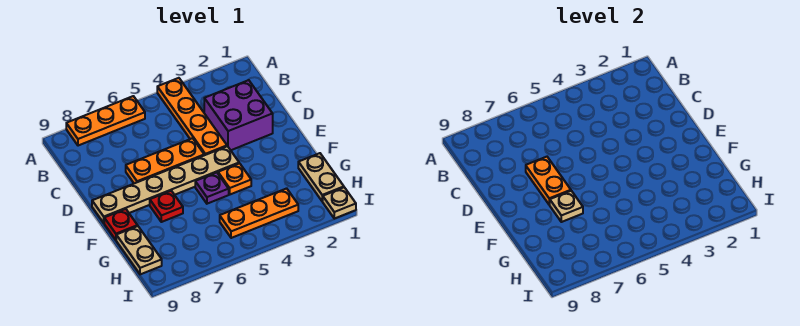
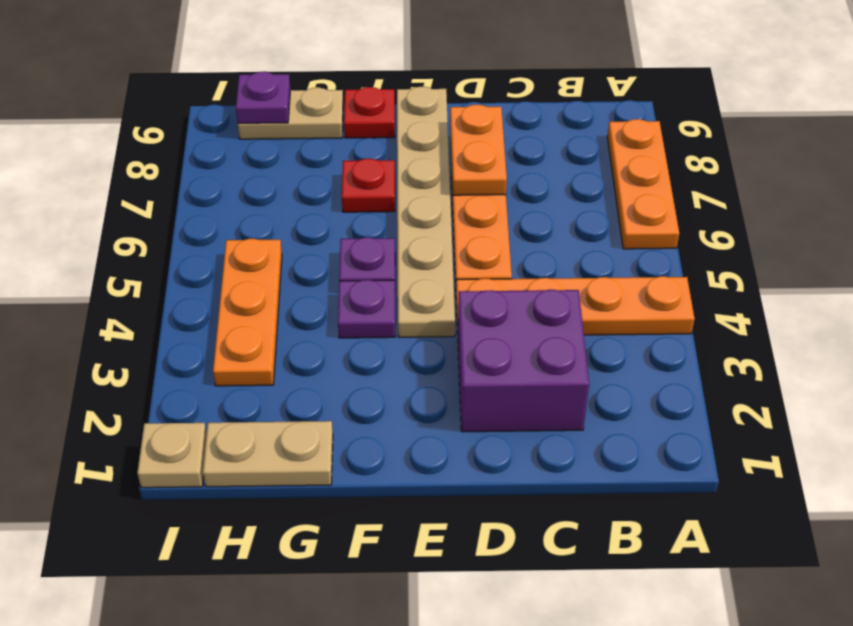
orange 1x2 plate [526,157,571,205] -> orange 1x2 plate turned to [450,105,507,195]
orange 1x1 plate [218,163,251,194] -> purple 1x1 plate [338,280,395,338]
tan 1x1 plate [550,191,583,222] -> none
none -> purple 1x1 plate [236,72,290,123]

